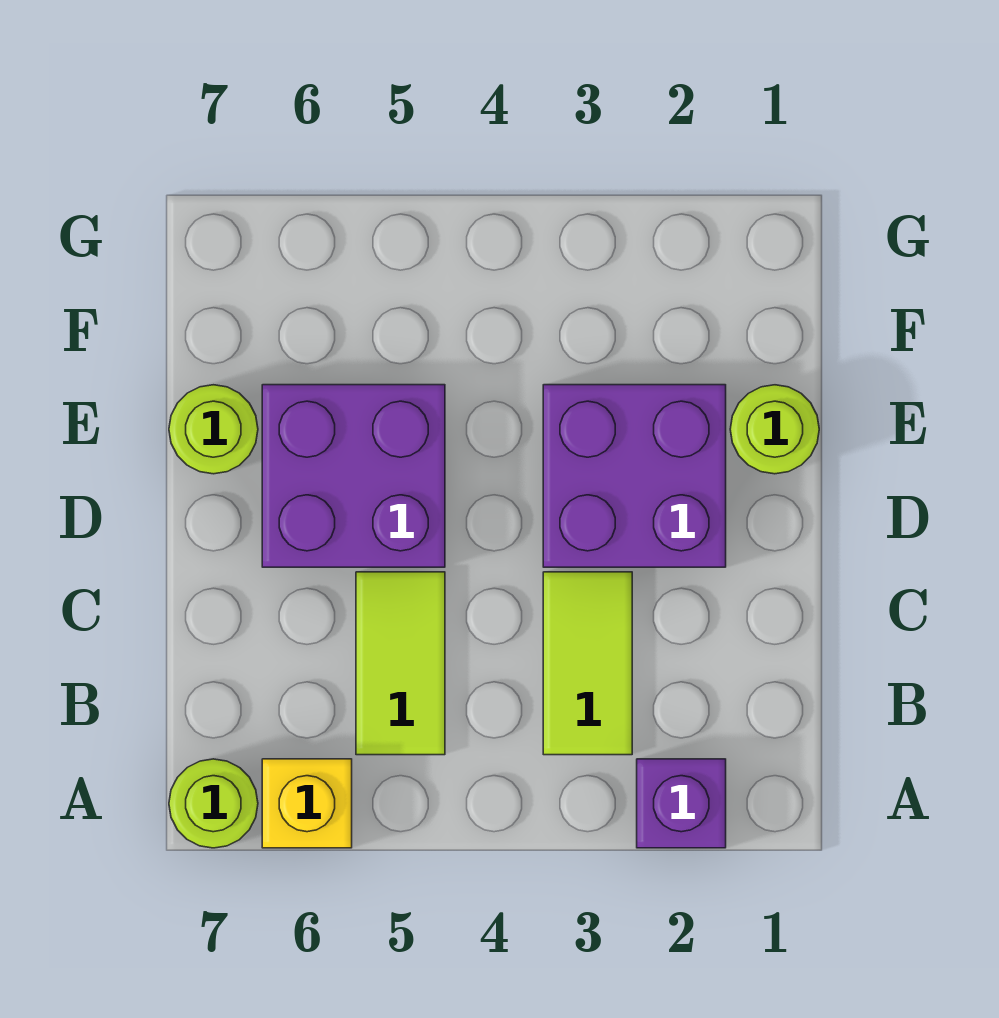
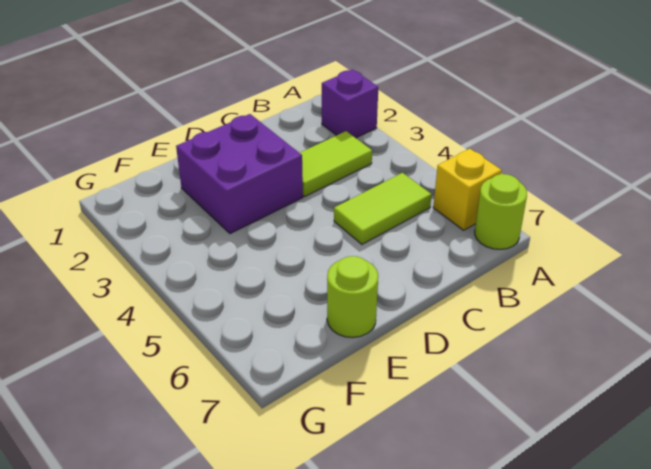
purple 2x2 brick [262,385,445,567] -> none
lime 1x1 round brick [730,385,819,474] -> none

